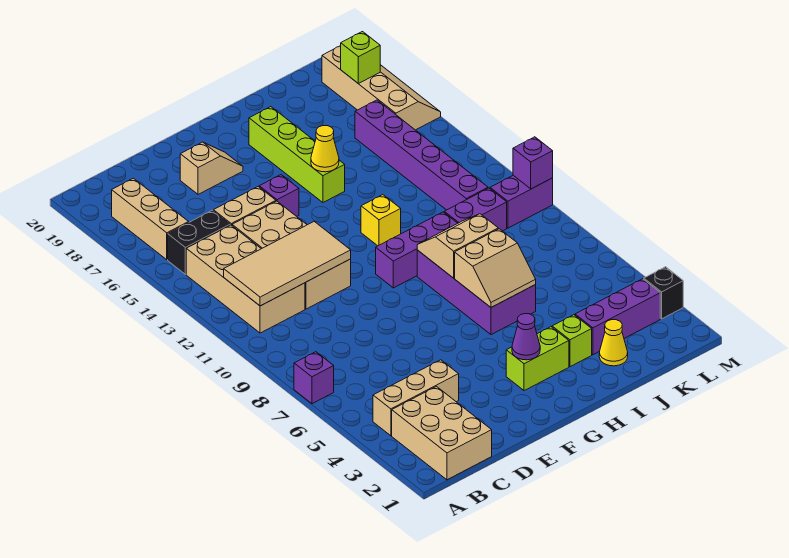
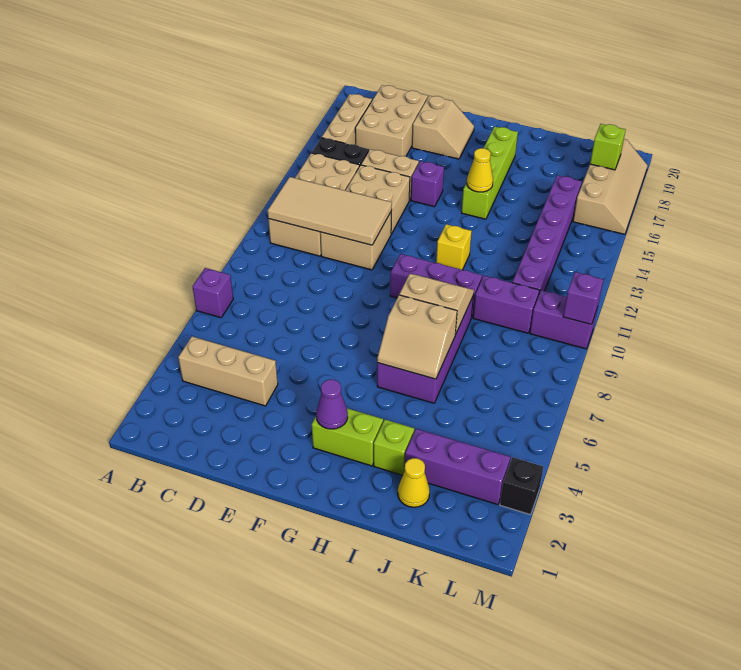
tan 2x3 brick [392,387,492,480] -> tan 2x3 brick moved to [355,85,428,156]
tan 1x2 slope [180,142,243,194] -> tan 2x2 slope [412,96,474,159]

